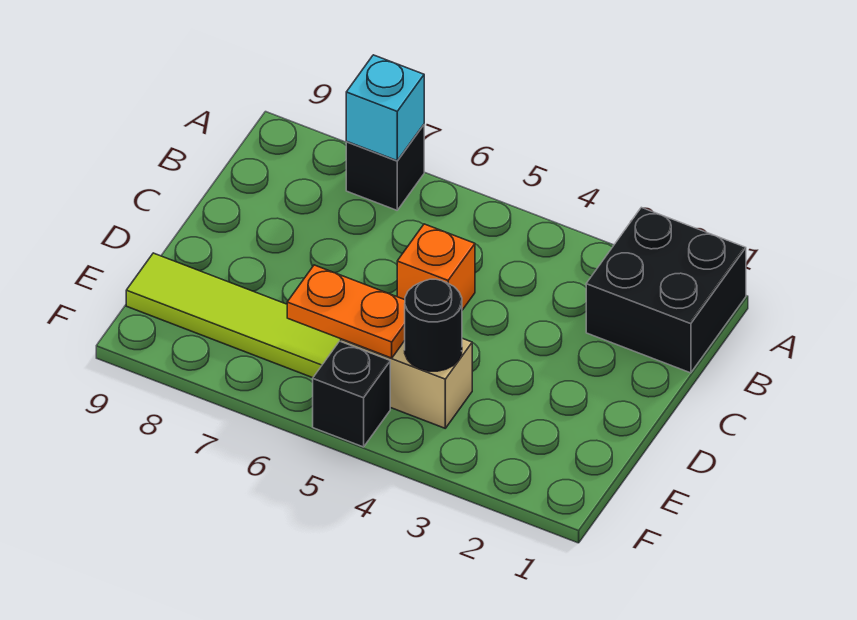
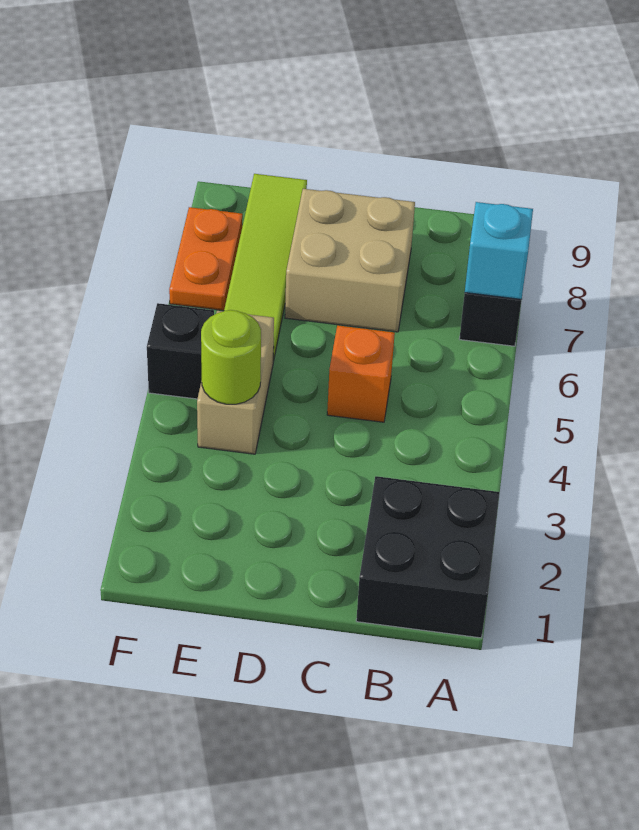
none -> tan 2x2 brick [285,189,415,332]
black 1x1 round brick [405,279,462,371] -> lime 1x1 round brick [201,310,261,404]
orange 1x2 plate [287,265,405,358] -> orange 1x2 plate moved to [169,207,243,311]

